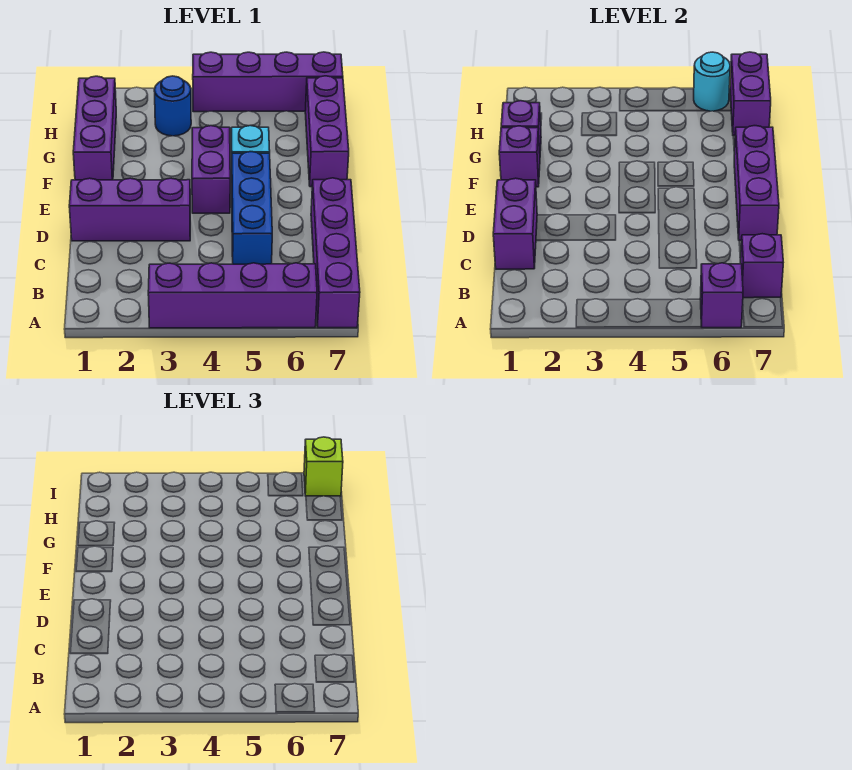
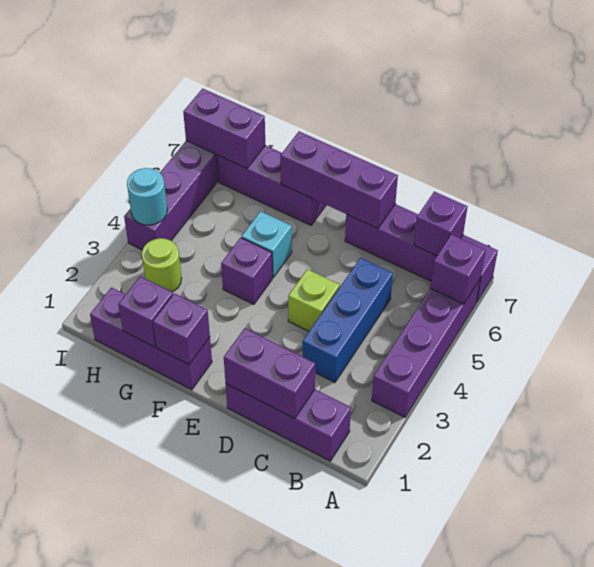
blue 1x3 brick [232,152,272,264] -> blue 1x3 brick turned to [303,258,393,382]
purple 1x3 brick [69,178,190,241] -> purple 1x3 brick turned to [226,384,351,461]
purple 1x2 brick [192,126,230,213] -> purple 1x1 brick [221,238,273,304]
blue 1x1 round brick [154,76,191,136] -> lime 1x1 round brick [142,238,181,292]
cyan 1x1 round brick [694,52,730,111] -> cyan 1x1 round brick moved to [127,168,167,225]
lime 1x1 brick [304,437,343,496] -> lime 1x1 brick moved to [288,269,340,331]

